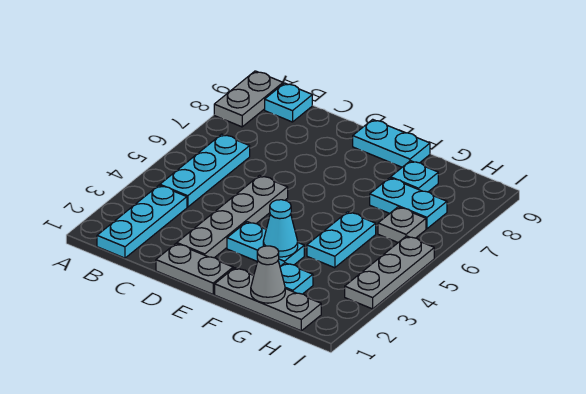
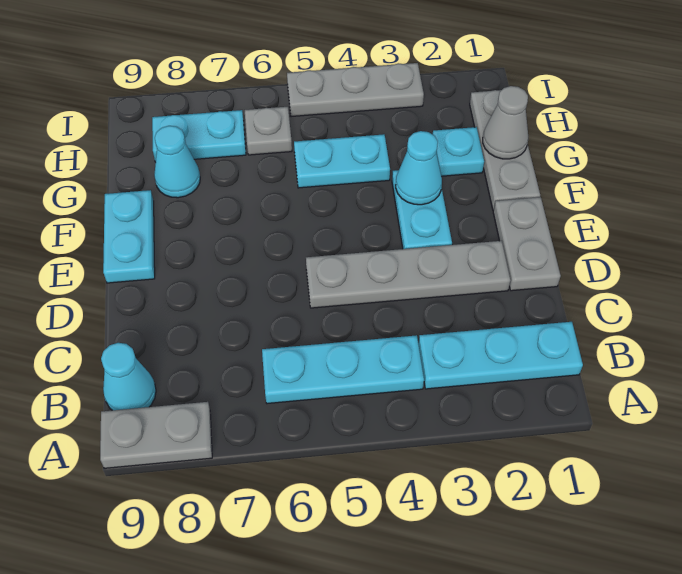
cyan 1x1 plate [265,83,312,122] -> cyan 1x1 cone [101,343,156,410]
cyan 1x2 plate [370,178,447,229] -> cyan 1x2 plate turned to [152,110,246,162]
cyan 1x1 plate [391,161,438,192] -> cyan 1x1 cone [154,126,200,198]

